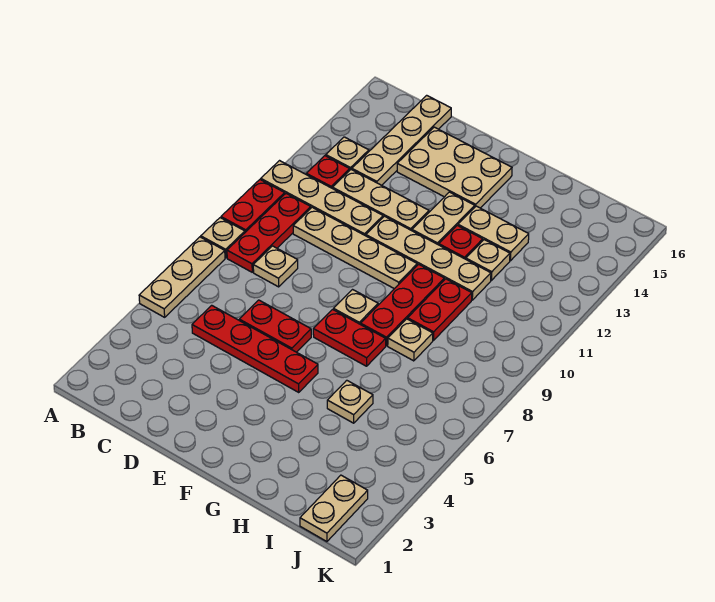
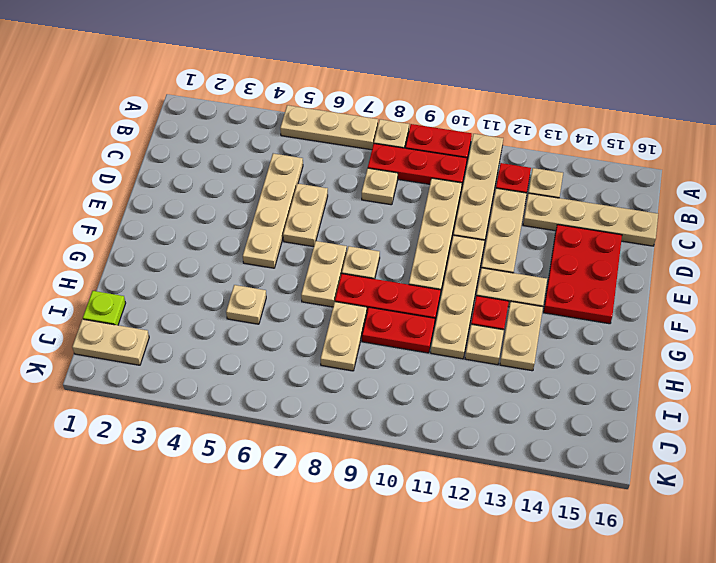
red 1x4 plate [192,305,318,392] -> tan 1x4 plate [243,154,303,268]
red 1x2 plate [239,300,311,352] -> tan 1x2 plate [283,184,328,247]
tan 2x3 plate [397,127,512,208] -> red 2x3 plate [544,225,622,324]
red 1x2 plate [313,309,386,366] -> tan 1x2 plate [301,241,347,307]
tan 1x1 plate [388,319,433,361] -> tan 1x2 plate [321,302,367,371]
none -> lime 1x1 plate [83,291,126,325]

